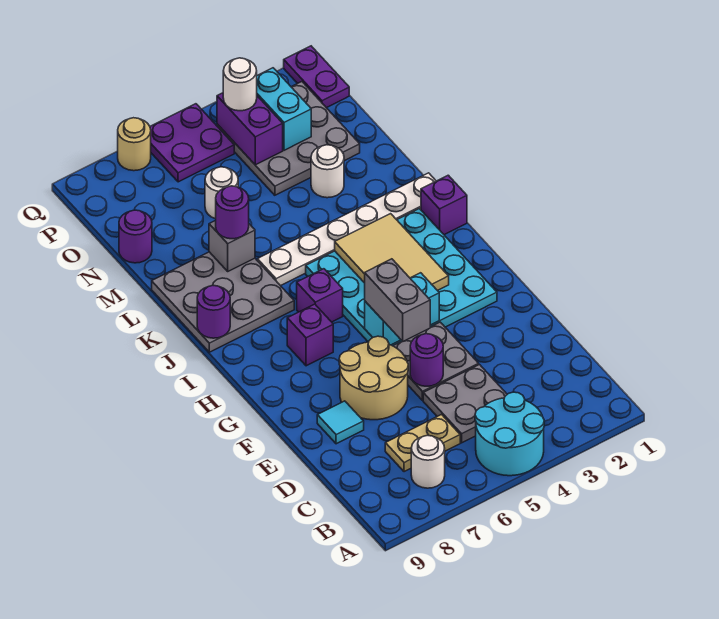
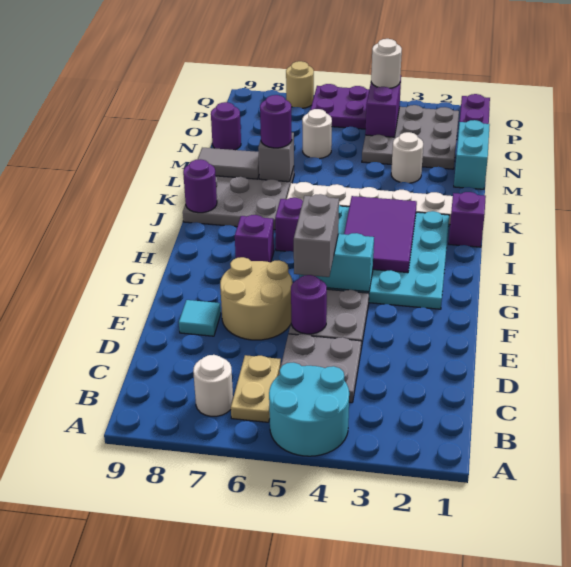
tan 1x2 plate [385,415,460,472] -> tan 1x2 plate turned to [231,355,281,422]
tan 2x3 tile [335,214,449,291] -> purple 2x3 tile [344,196,417,273]
none -> grey 1x2 tile [197,148,259,179]
cyan 1x2 brick [257,68,311,150] -> cyan 1x2 brick moved to [454,120,490,189]

